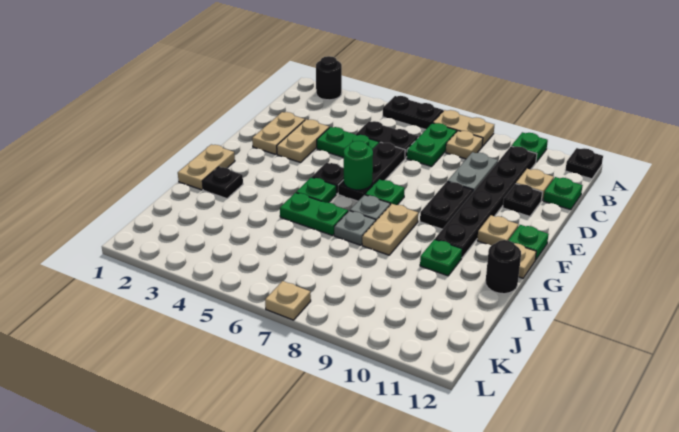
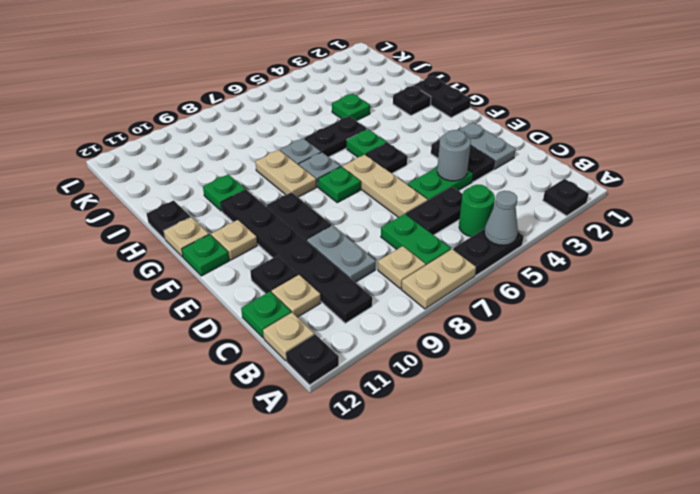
black 1x1 round brick [316,56,342,100] -> black 1x1 plate [543,179,589,216]
none -> grey 1x1 cone [484,191,518,245]
green 1x1 plate [511,132,548,162] -> green 1x1 plate moved to [332,94,370,121]
tan 1x2 plate [252,112,305,154] -> grey 1x2 plate [459,122,516,169]
tan 1x2 plate [277,119,329,162] -> black 1x2 plate [431,140,495,182]
none -> grey 1x1 round brick [437,130,471,181]
black 1x3 plate [338,142,405,201] -> tan 1x3 plate [343,155,428,217]
green 1x1 round brick [344,141,373,190] -> green 1x1 round brick moved to [459,185,495,237]
tan 1x2 plate [178,144,235,190] -> black 1x2 plate [414,76,471,118]
green 1x2 plate [280,193,348,236] -> black 1x2 plate [304,116,367,157]
black 1x1 round brick [486,240,521,294] -> black 1x1 plate [147,201,190,239]
tan 1x1 plate [265,281,311,320] -> tan 1x1 plate moved to [263,313,314,361]

